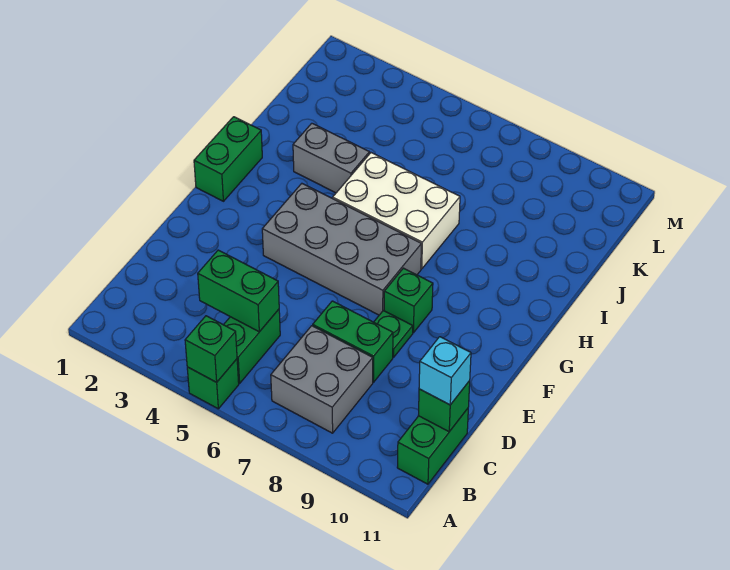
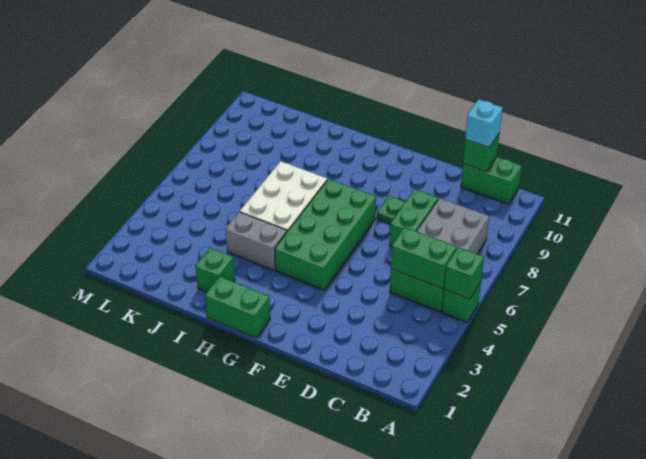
green 1x2 brick [198,250,279,332] -> green 1x2 brick turned to [391,227,457,289]
grey 2x4 brick [262,184,421,315] -> green 2x4 brick [275,179,376,290]
green 1x1 brick [384,268,433,333] -> green 1x1 brick moved to [195,248,235,292]
grey 1x2 brick [293,123,370,193] -> grey 1x2 brick turned to [225,212,287,270]

